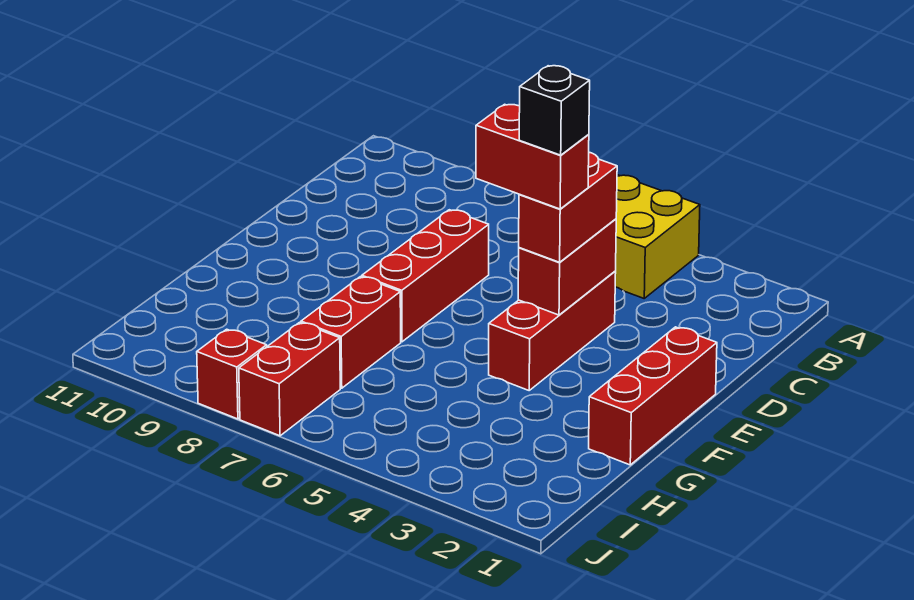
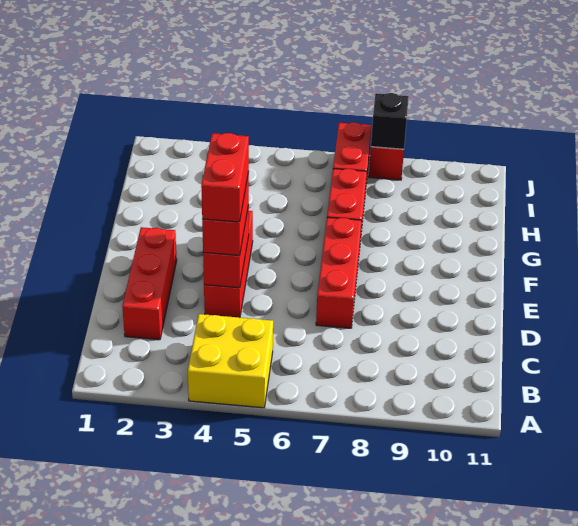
red 1x3 brick [589,327,717,465] -> red 1x3 brick moved to [122,227,177,340]
red 1x2 brick [476,104,589,209] -> red 1x2 brick turned to [201,133,249,222]
black 1x1 brick [519,66,590,155] -> black 1x1 brick moved to [371,93,409,149]

